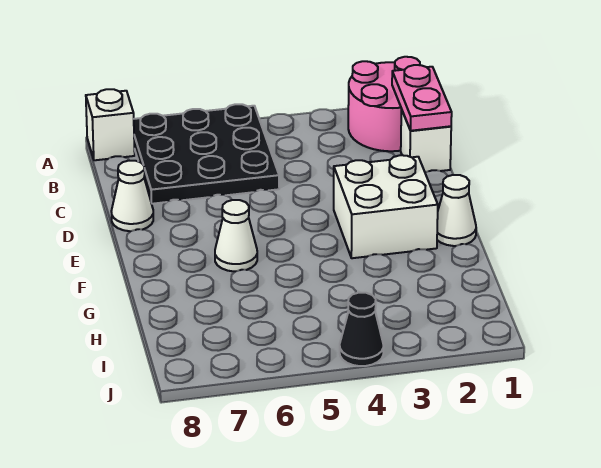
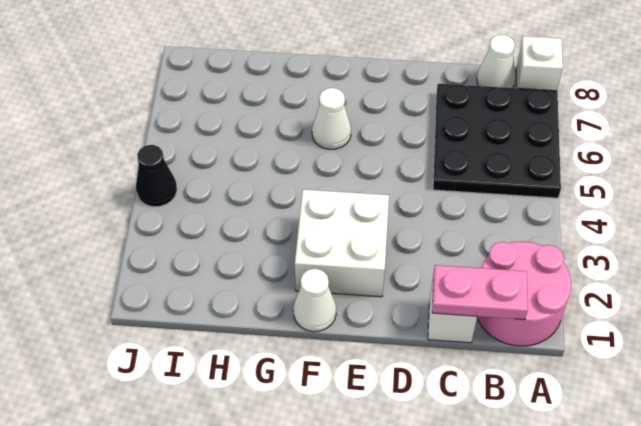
white 1x1 cone [111,161,153,231] -> white 1x1 cone moved to [477,35,516,88]

